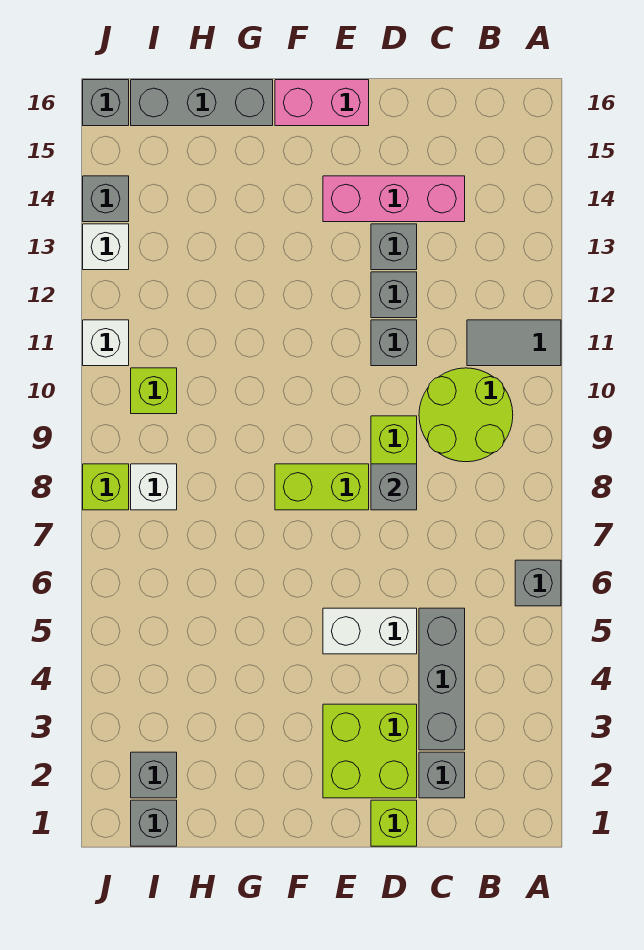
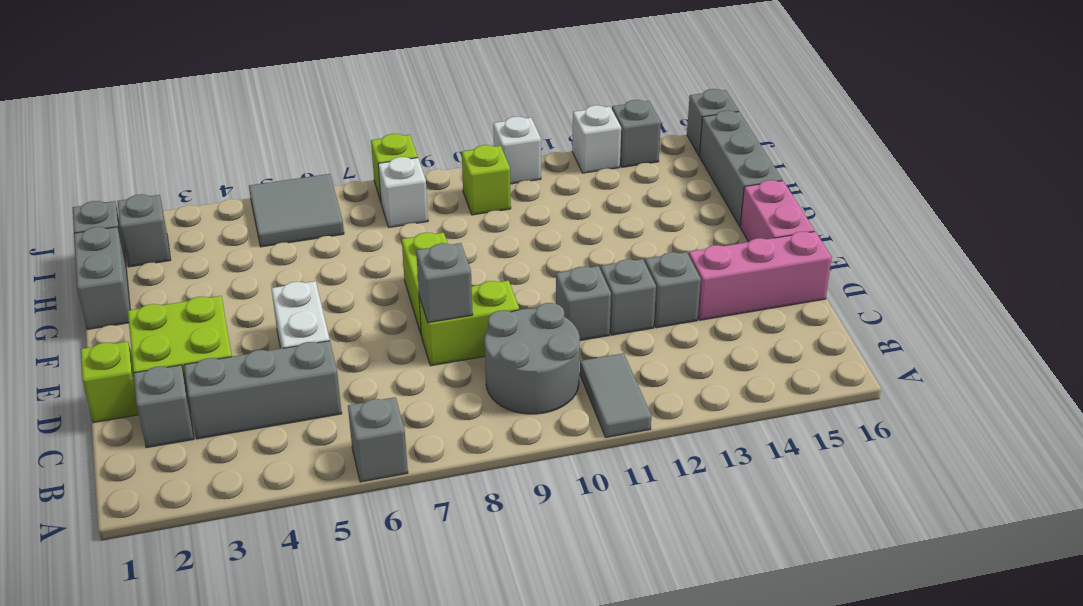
lime 2x2 round brick [419,368,513,462] -> grey 2x2 round brick [485,303,580,414]
pink 1x3 brick [323,176,465,222] -> pink 1x3 brick turned to [689,231,832,320]
none -> grey 1x2 brick [74,227,130,329]
none -> grey 2x2 tile [249,174,344,247]

